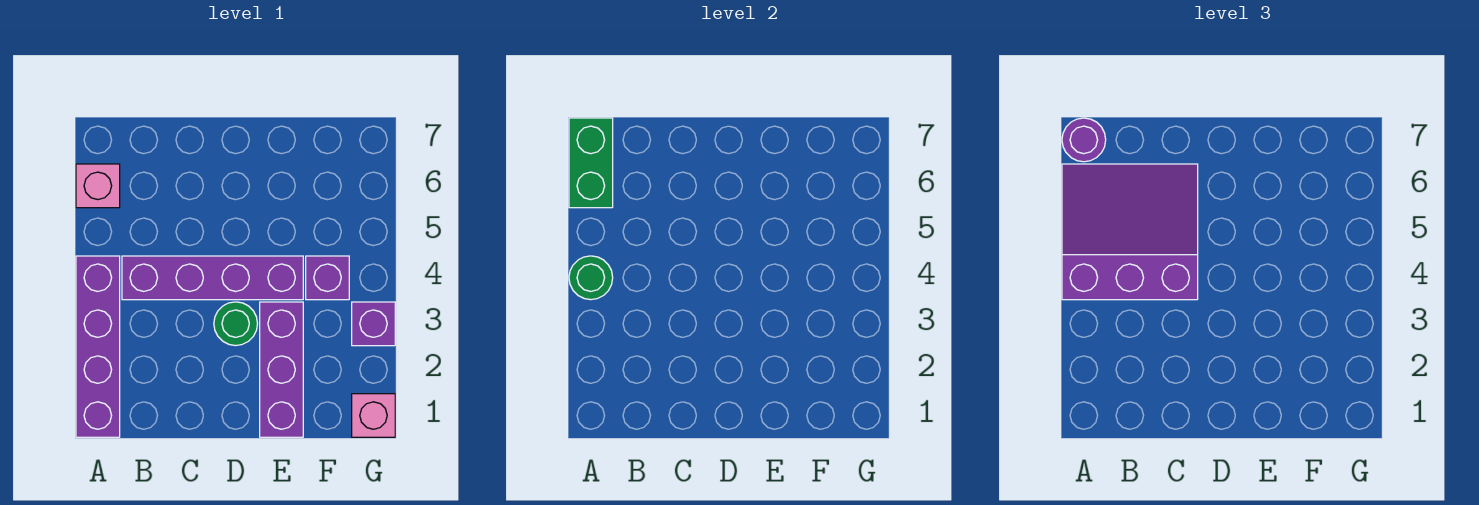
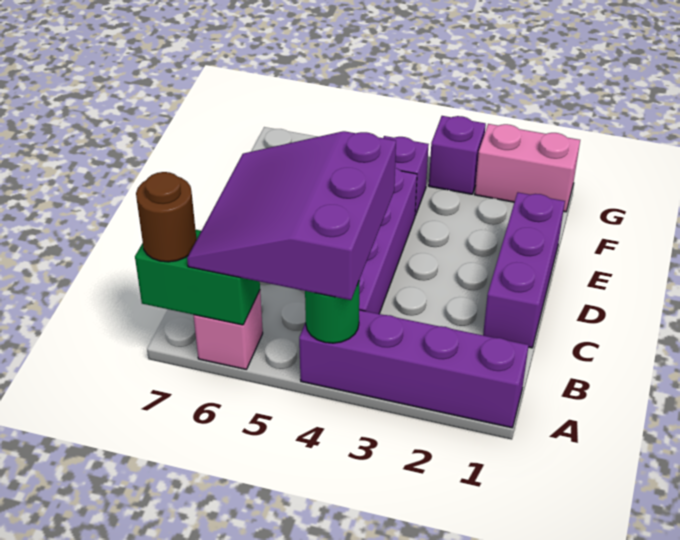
purple 1x1 round brick [1062,118,1106,162] -> brown 1x1 round brick [136,172,196,262]
green 1x1 round brick [214,302,258,346] -> none
purple 1x3 brick [260,302,303,437] -> purple 1x3 brick turned to [483,192,565,348]
pink 1x1 brick [352,394,395,437] -> pink 1x2 brick [475,124,580,212]

